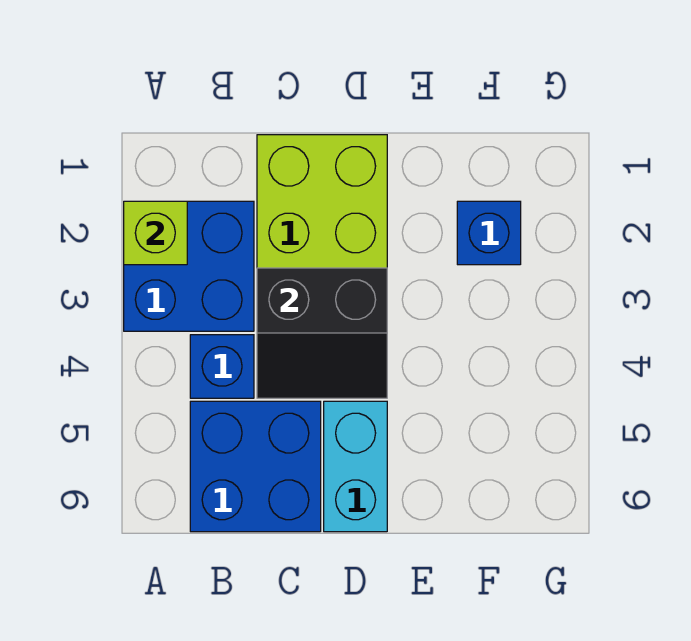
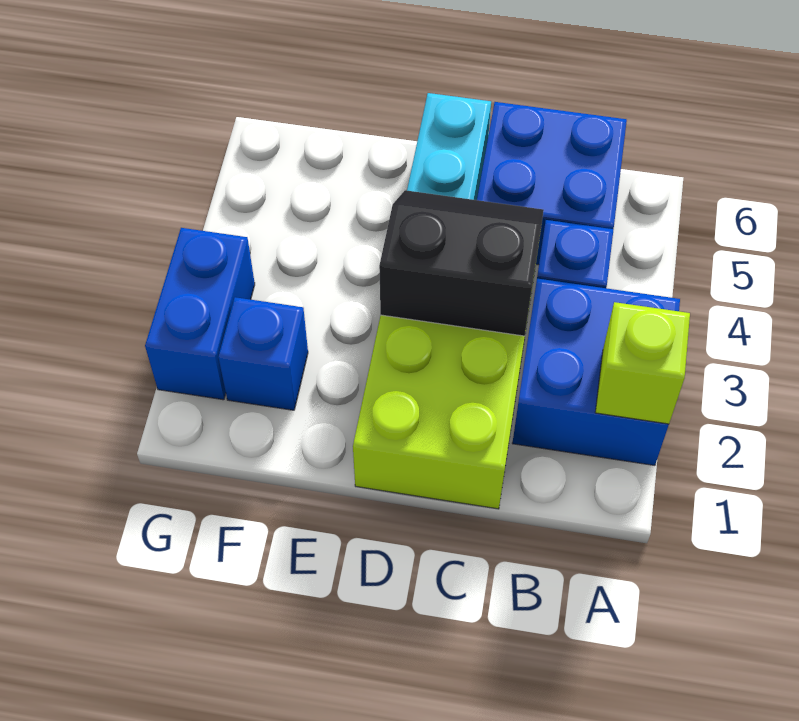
none -> blue 1x2 brick [145,228,255,400]

